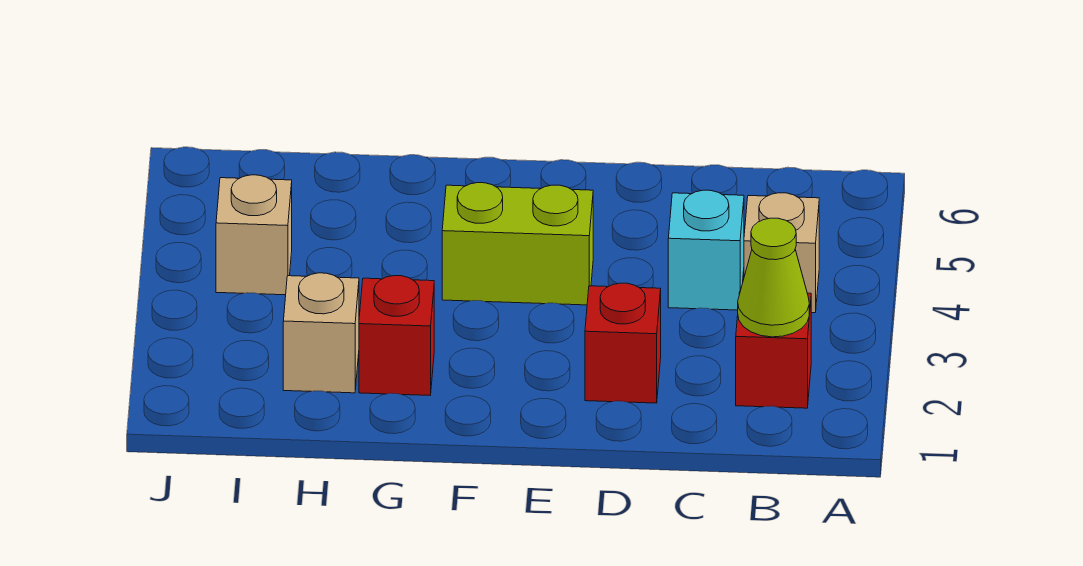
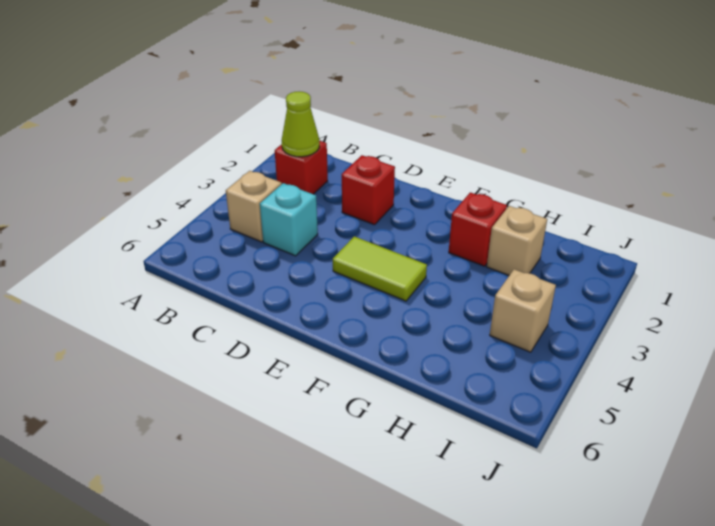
lime 1x2 brick [442,183,593,305] -> lime 1x2 tile [333,236,427,301]

